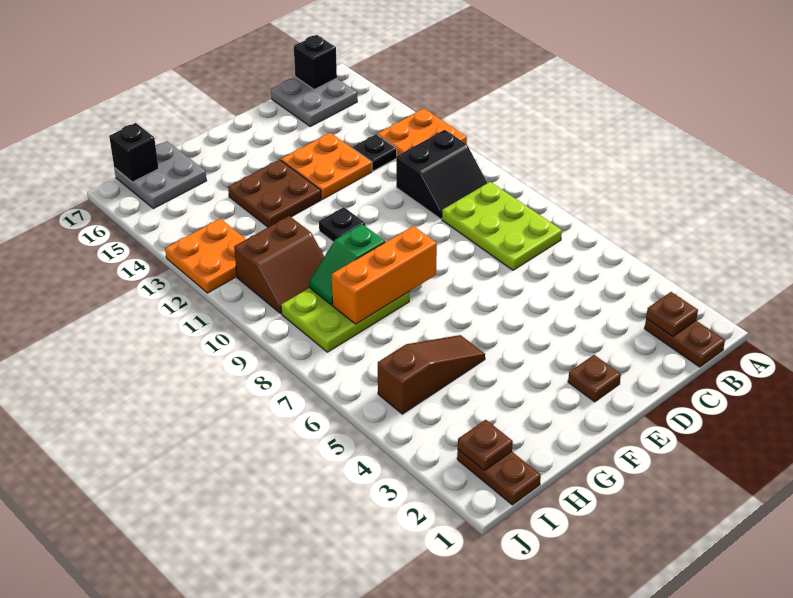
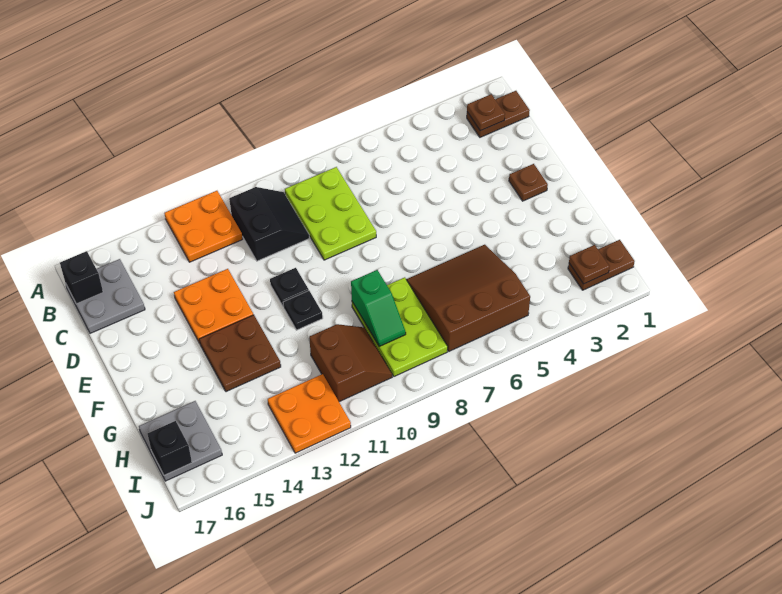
lime 2x3 plate [442,182,562,270] -> lime 2x3 plate turned to [285,167,376,260]
black 1x1 plate [353,134,397,171] -> black 1x1 plate moved to [270,268,309,307]
orange 1x3 brick [331,226,437,324] -> none
brown 1x3 slope [378,335,485,414] -> brown 3x3 slope [406,245,530,351]

